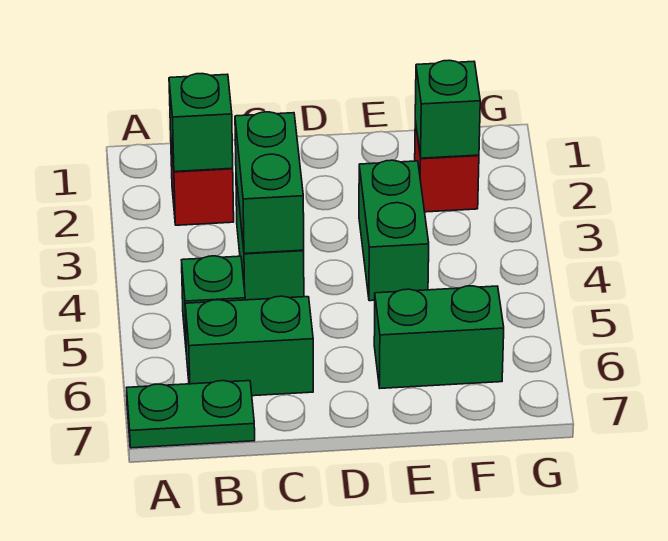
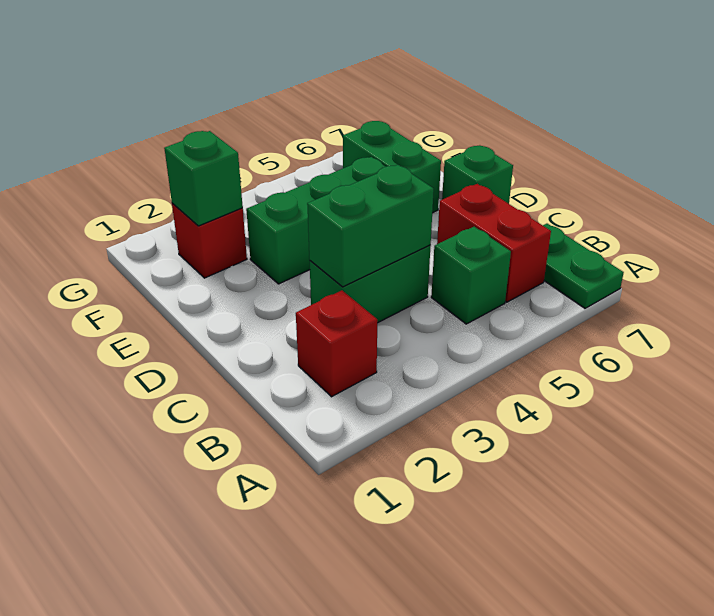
green 1x1 brick [169,74,233,172] -> green 1x1 brick moved to [442,146,513,204]
green 1x2 brick [185,296,313,396] -> red 1x2 brick [437,184,551,302]
green 1x2 brick [359,160,429,301] -> green 1x3 brick [246,157,386,284]

